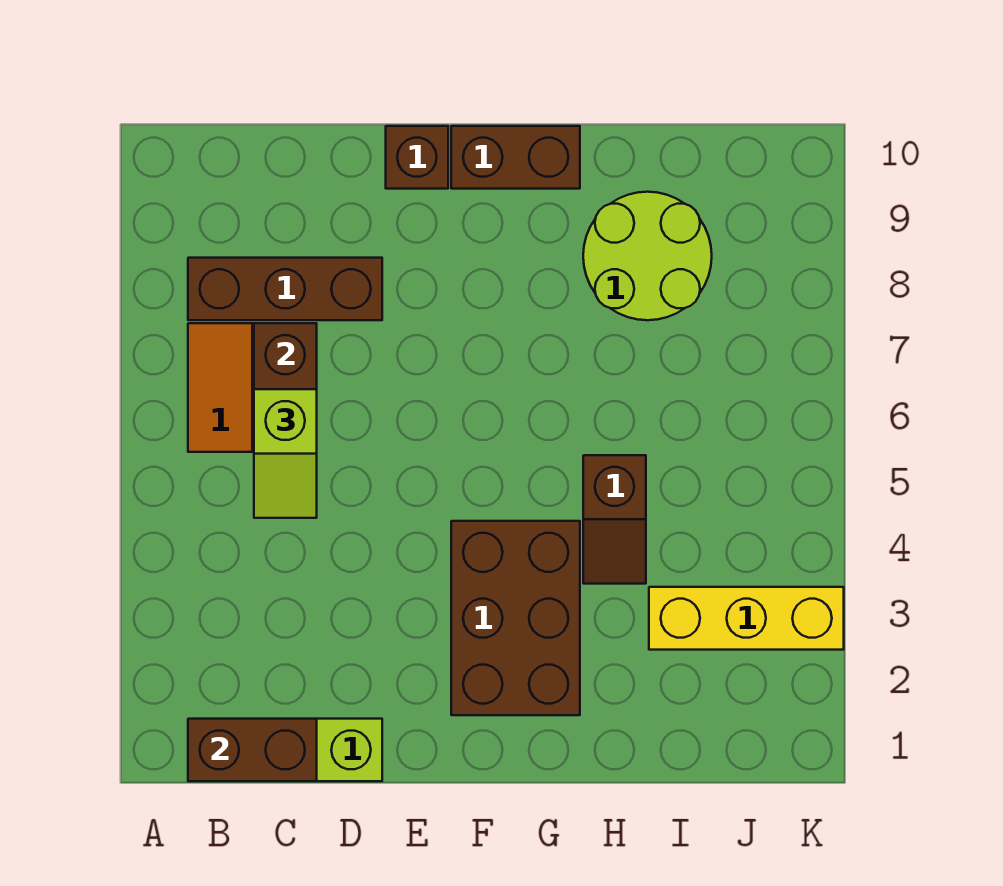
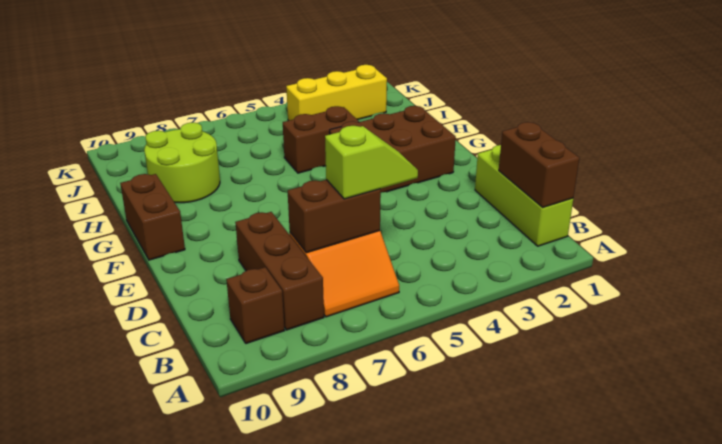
brown 1x1 brick [386,126,448,189] -> brown 1x1 brick moved to [226,267,285,344]
brown 1x2 slope [583,455,646,584] -> brown 1x2 brick [283,106,359,173]
yellow 1x3 brick [649,587,844,650] -> yellow 1x3 brick turned to [286,65,387,121]

